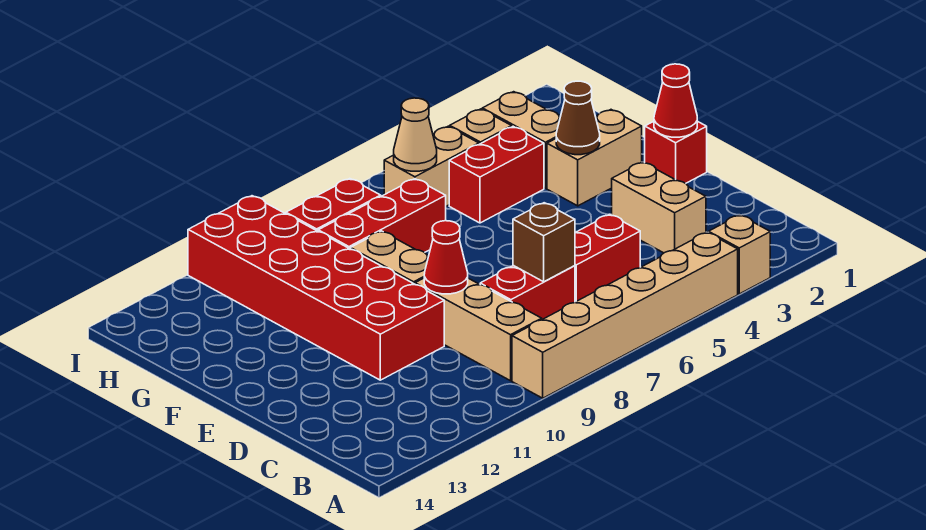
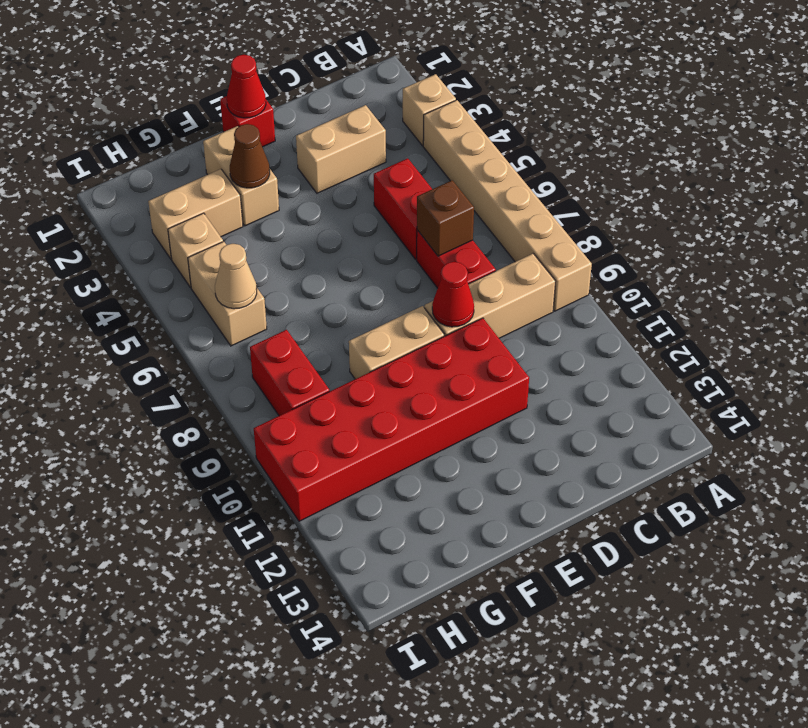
red 1x2 brick [449,127,544,223] -> none
red 1x3 brick [318,179,446,252] -> none

